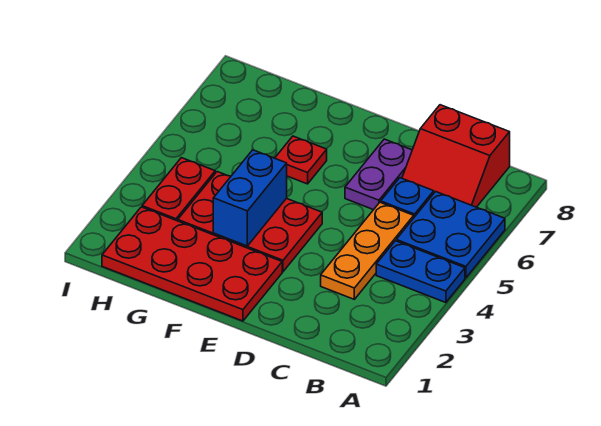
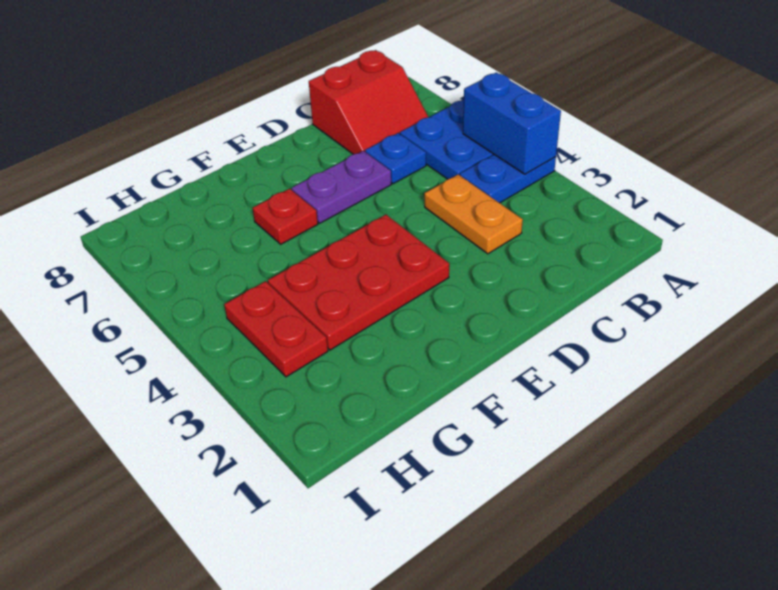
orange 1x3 plate [321,202,414,299] -> orange 1x2 plate [424,175,523,254]
purple 1x2 plate [345,139,412,210] -> purple 1x2 plate turned to [292,151,391,223]
red 2x4 plate [102,207,282,321] -> none
blue 1x2 brick [213,150,287,246] -> blue 1x2 brick moved to [463,72,561,174]

